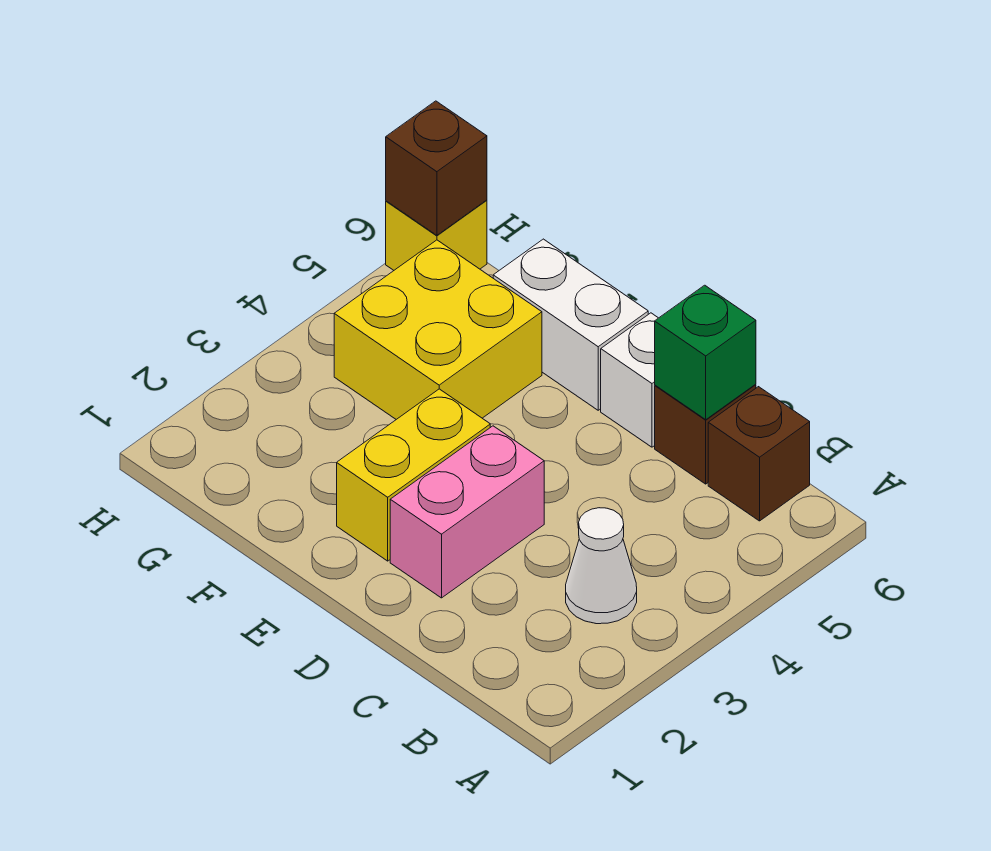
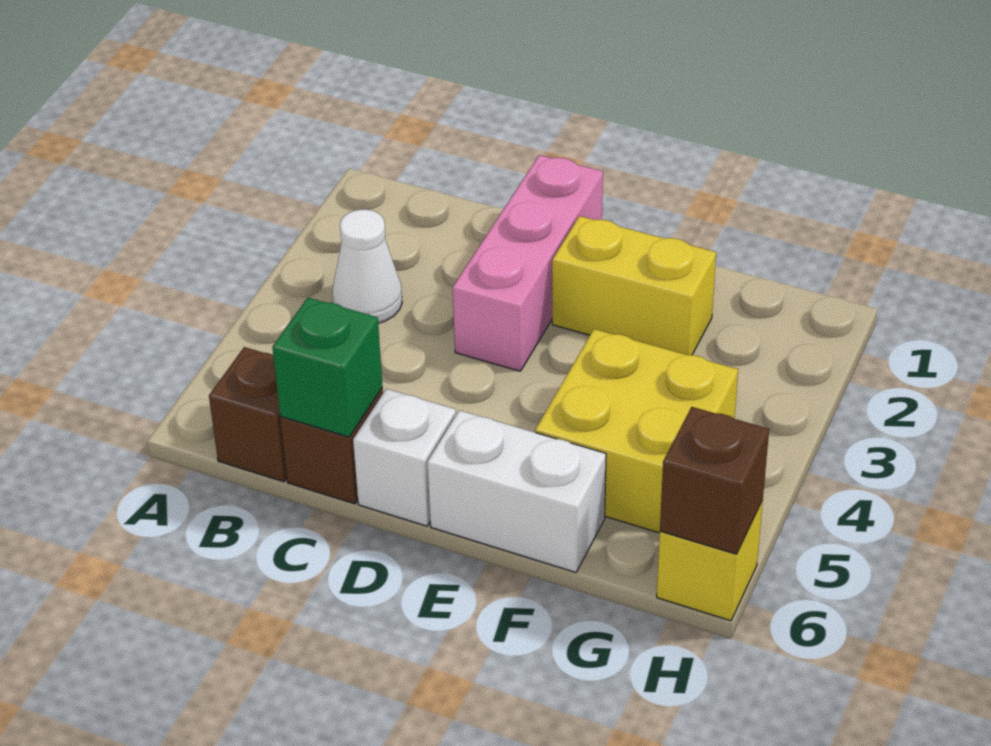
pink 1x2 brick [390,426,544,598] -> pink 1x3 brick [453,155,603,371]
yellow 1x2 brick [337,389,490,561] -> yellow 1x2 brick turned to [552,216,716,355]

